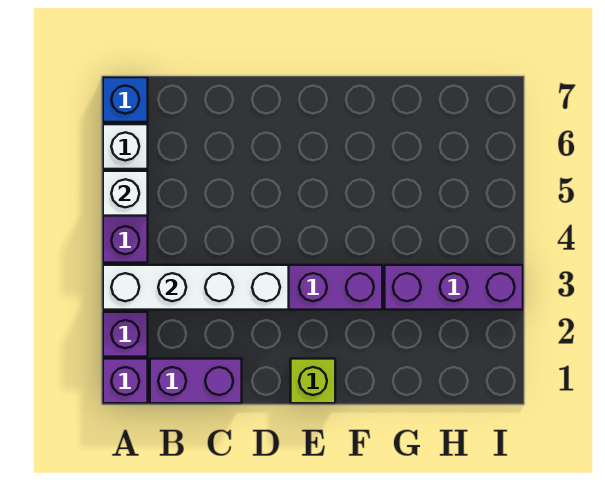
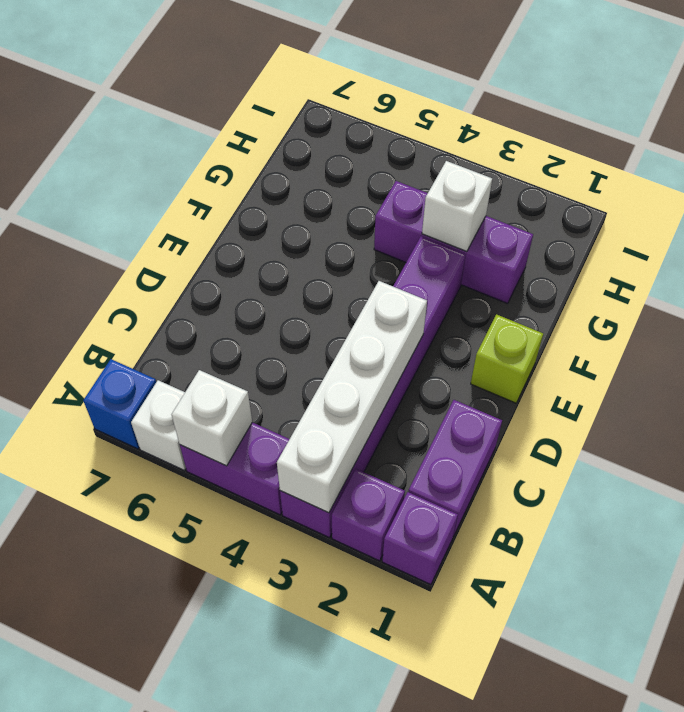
purple 1x3 brick [385,265,523,310] -> purple 1x3 brick turned to [374,181,533,303]
none -> white 1x1 brick [422,161,492,252]

